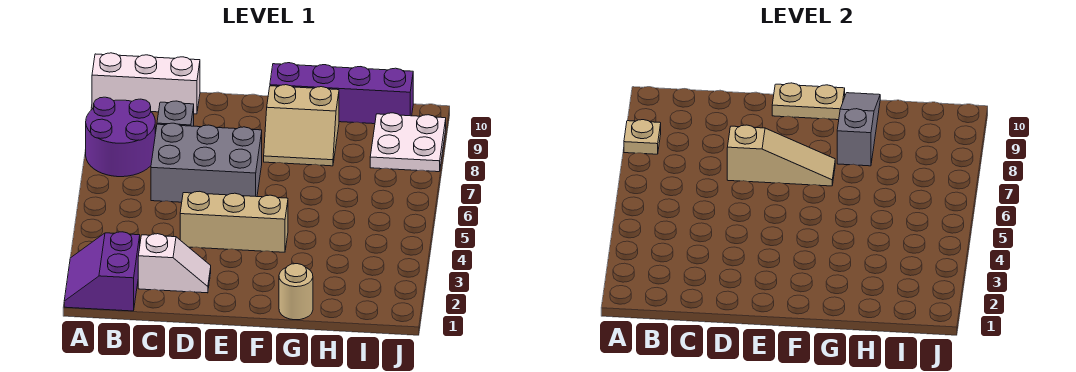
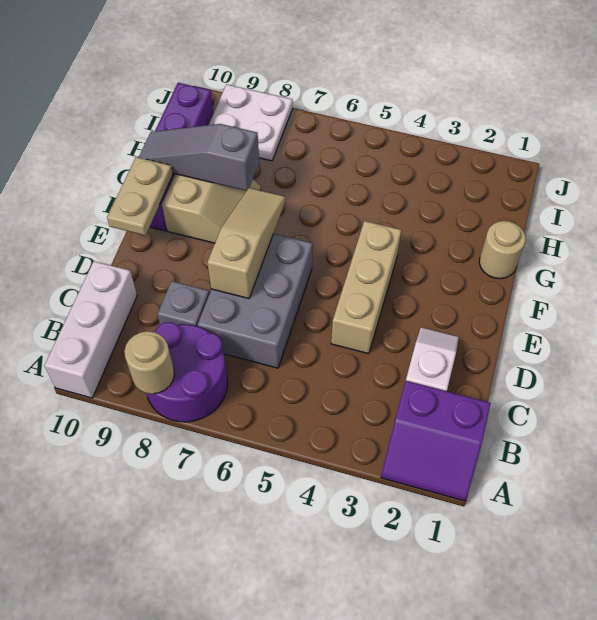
tan 1x1 plate [624,120,661,154] -> tan 1x1 round brick [124,331,174,394]

